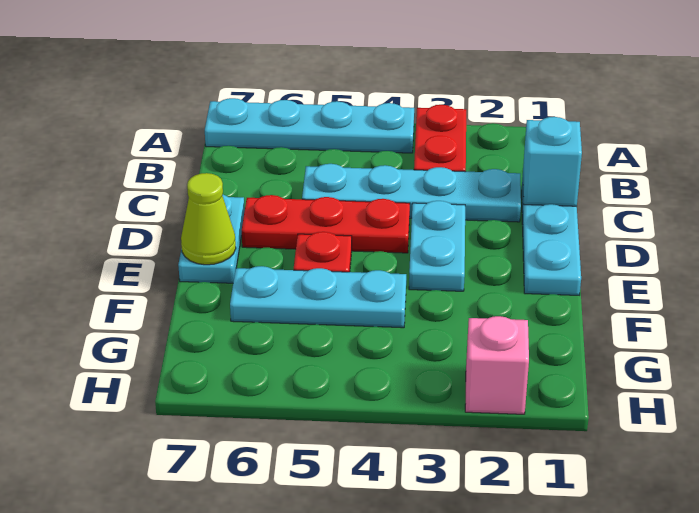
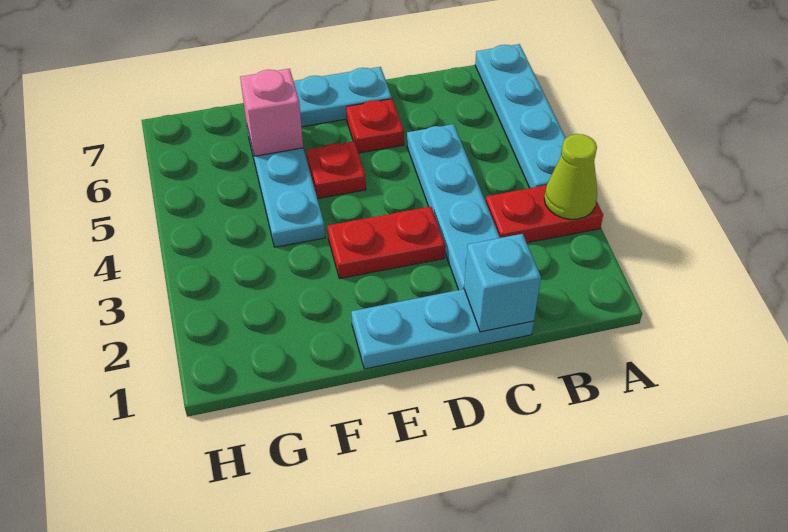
cyan 1x2 plate [409,201,465,291] -> red 1x2 plate [328,207,445,279]
red 1x3 plate [242,195,410,253] -> red 1x1 plate [346,99,404,153]
lime 1x1 cone [181,173,236,265] -> lime 1x1 cone moved to [544,134,597,219]
pink 1x1 brick [465,316,529,414] -> pink 1x1 brick moved to [240,69,303,156]

